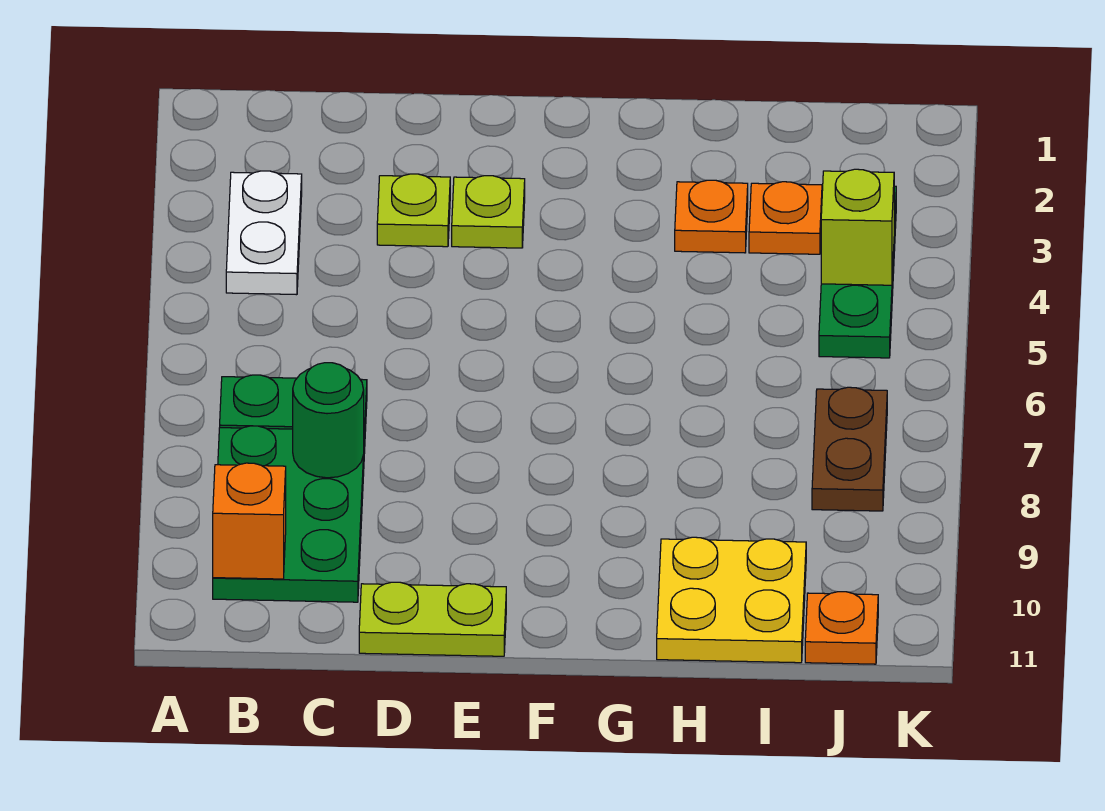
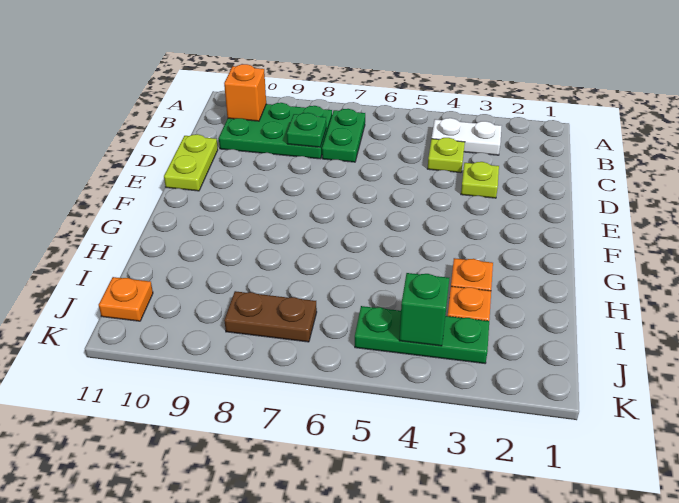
green 1x1 round brick [293,363,364,478] -> green 1x1 plate [287,113,326,147]
lime 1x1 plate [452,176,525,248] -> lime 1x1 plate moved to [428,138,465,173]
yellow 2x2 plate [657,537,806,663] -> none
lime 1x1 brick [821,169,894,285] -> green 1x1 brick [399,273,449,346]

